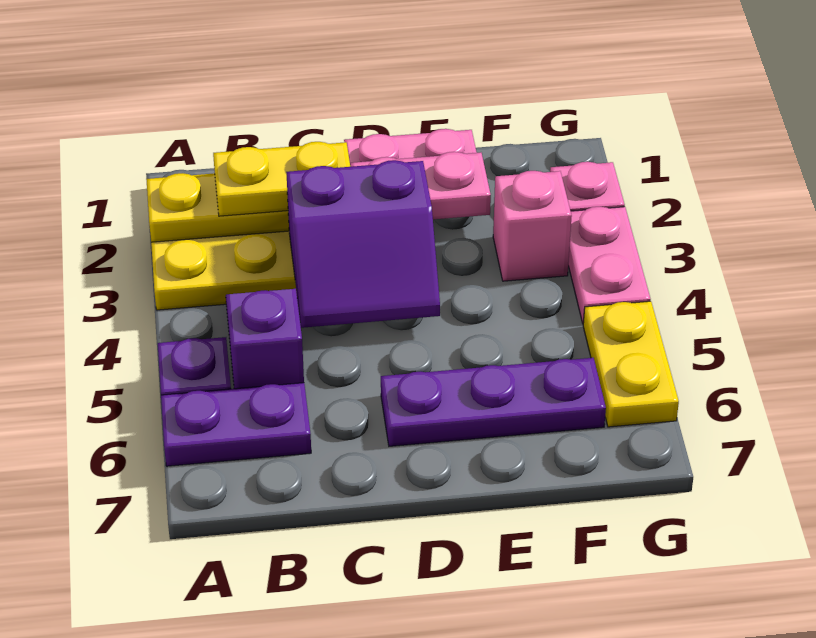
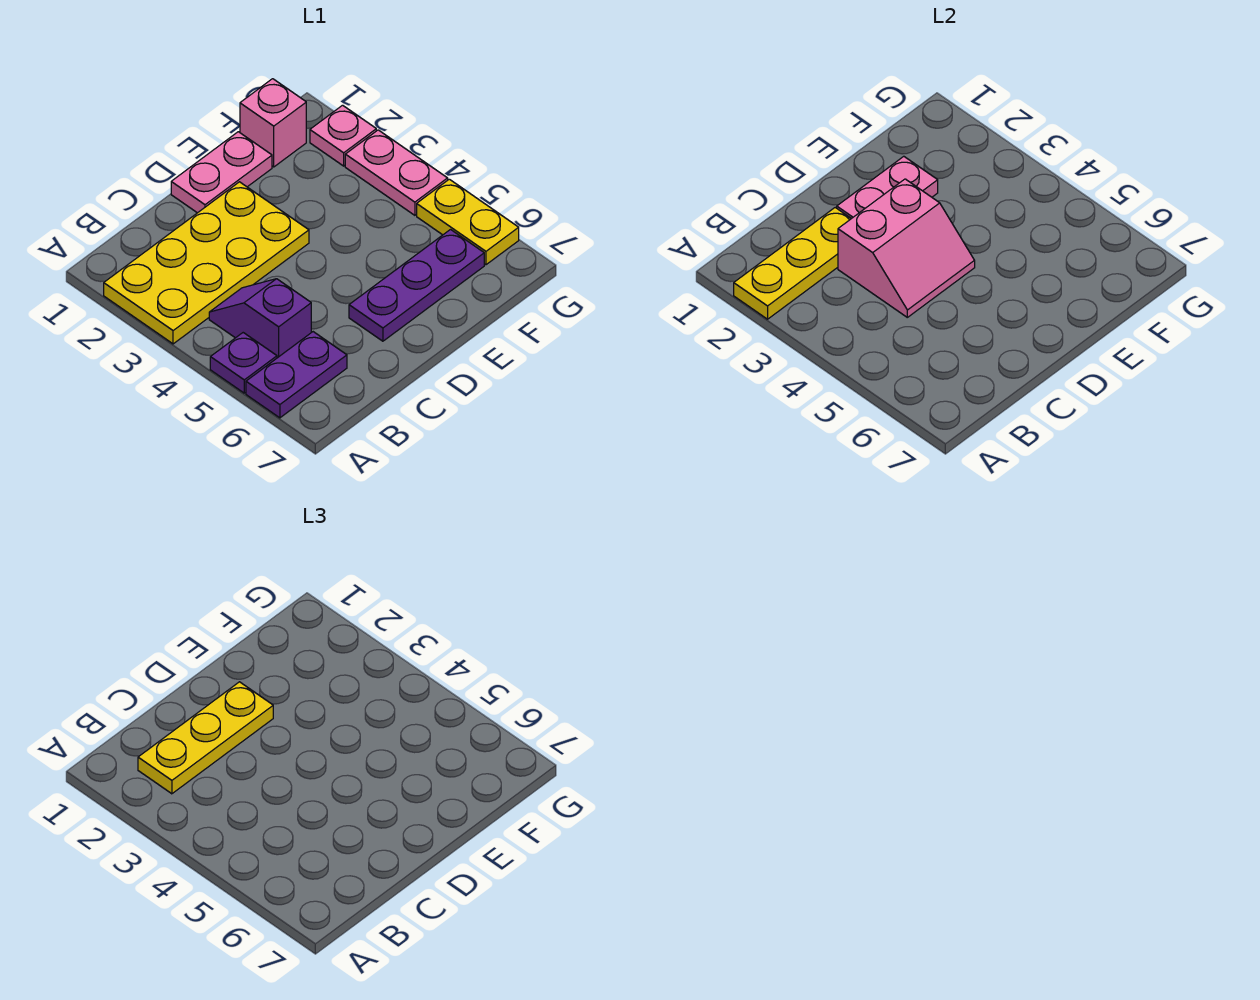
yellow 1x2 plate [213,142,350,216] -> yellow 1x3 plate [138,682,273,794]
purple 2x2 slope [286,160,440,328] -> pink 2x2 slope [838,179,975,317]
pink 1x1 brick [493,171,572,281] -> pink 1x1 brick moved to [240,79,306,167]

